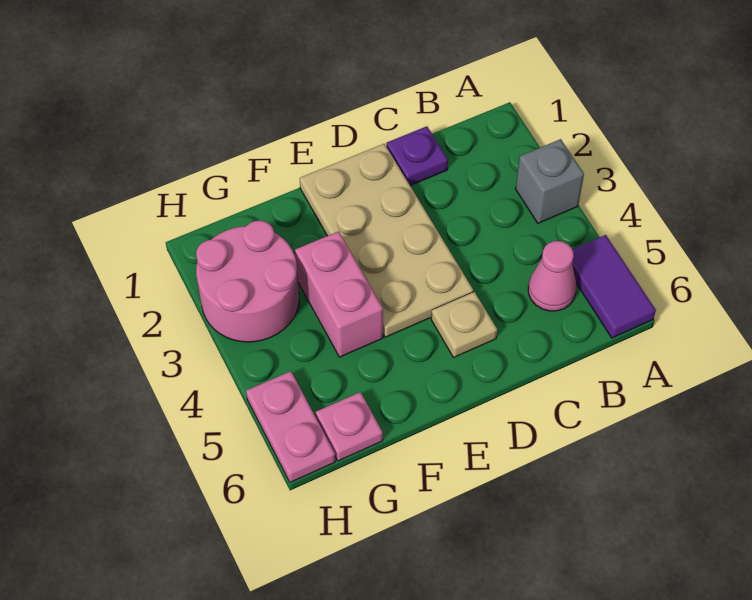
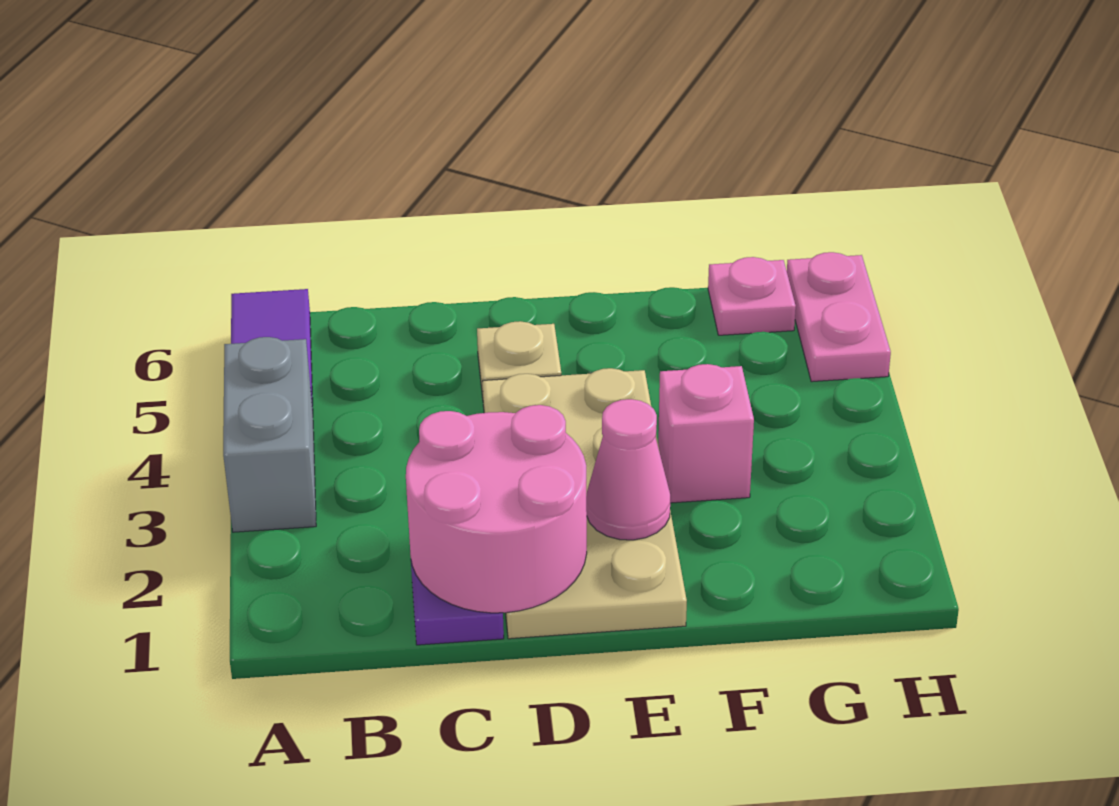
grey 1x1 brick [516,139,584,223] -> grey 1x2 brick [223,337,316,532]
pink 1x1 cone [528,241,576,311] -> pink 1x1 cone moved to [586,399,670,540]
pink 1x2 brick [295,231,383,357] -> pink 1x1 brick [658,364,754,503]
pink 2x2 round brick [196,221,299,342] -> pink 2x2 round brick moved to [406,405,587,613]

